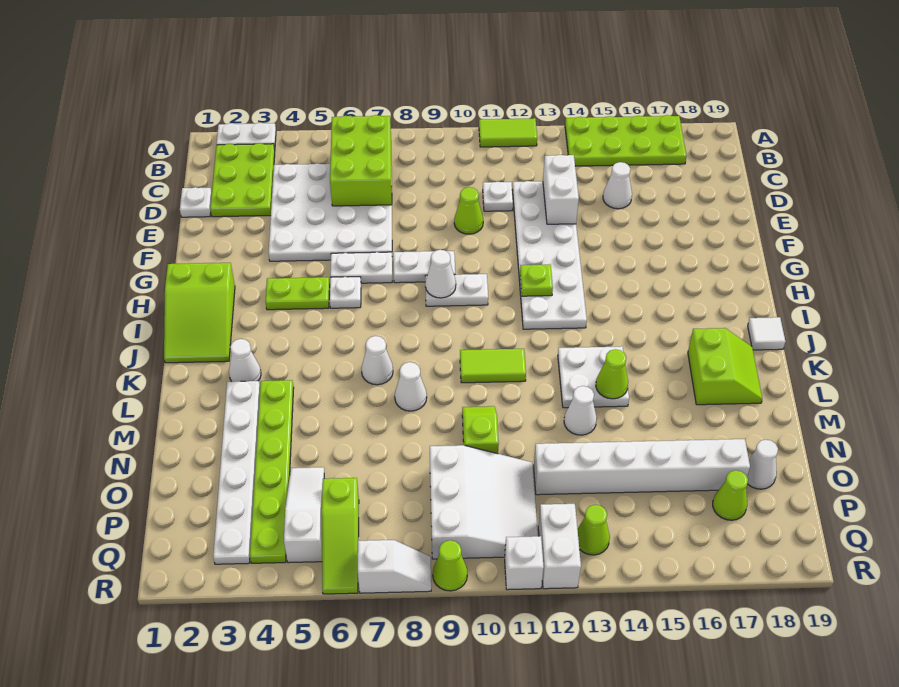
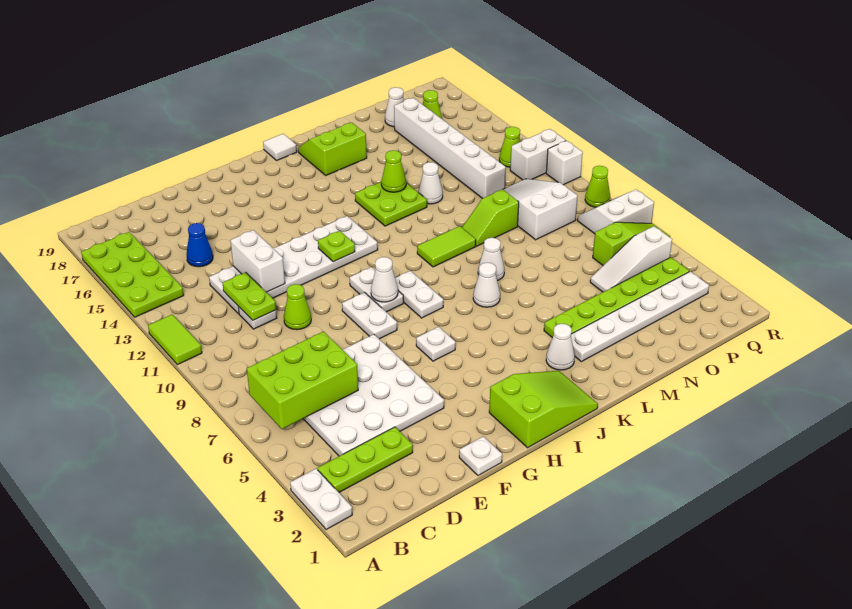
lime 2x3 plate [210,143,275,217] -> lime 1x3 plate [318,427,413,492]
white 1x1 plate [180,187,212,217] -> white 1x1 plate moved to [459,436,502,475]
white 1x2 brick [543,155,579,224] -> white 1x2 brick turned to [230,230,285,292]
white 1x1 cone [603,162,632,209] -> blue 1x1 cone [186,223,213,267]
white 1x2 plate [330,252,392,283] -> white 1x2 plate moved to [395,271,443,318]
lime 1x2 plate [265,277,330,310] -> lime 1x2 plate moved to [223,272,276,320]
lime 1x2 tile [460,349,526,383] -> lime 1x2 tile turned to [417,226,476,267]
white 2x2 plate [558,346,629,408] -> lime 2x2 plate [355,182,427,226]
white 3x3 slope [430,445,538,559] -> white 2x3 slope [503,179,578,240]
white 1x2 slope [358,540,431,593] -> white 2x2 slope [577,190,654,234]

